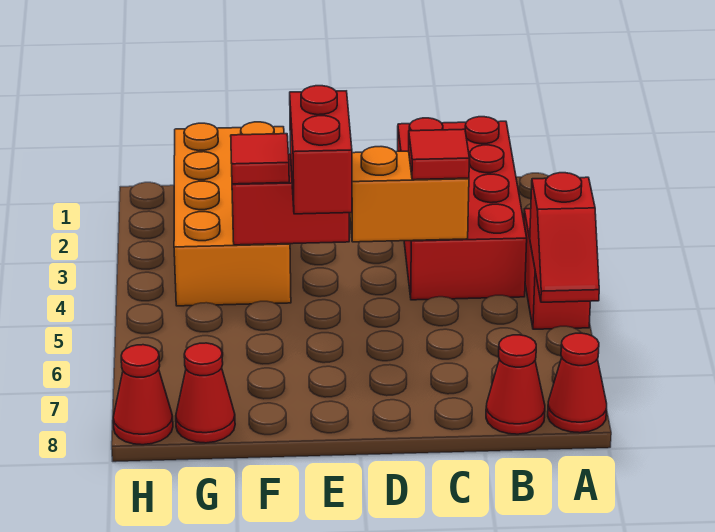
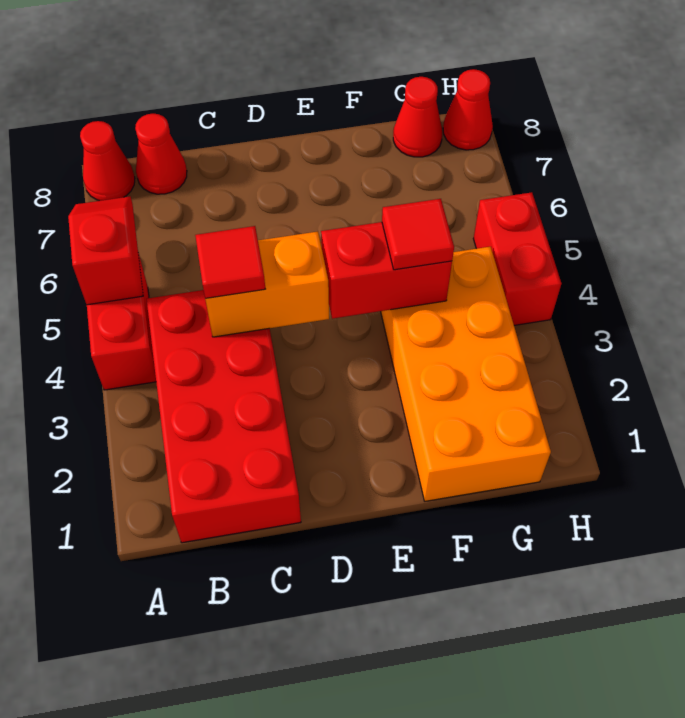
red 1x2 brick [290,86,352,214] -> red 1x2 brick moved to [473,192,562,325]

